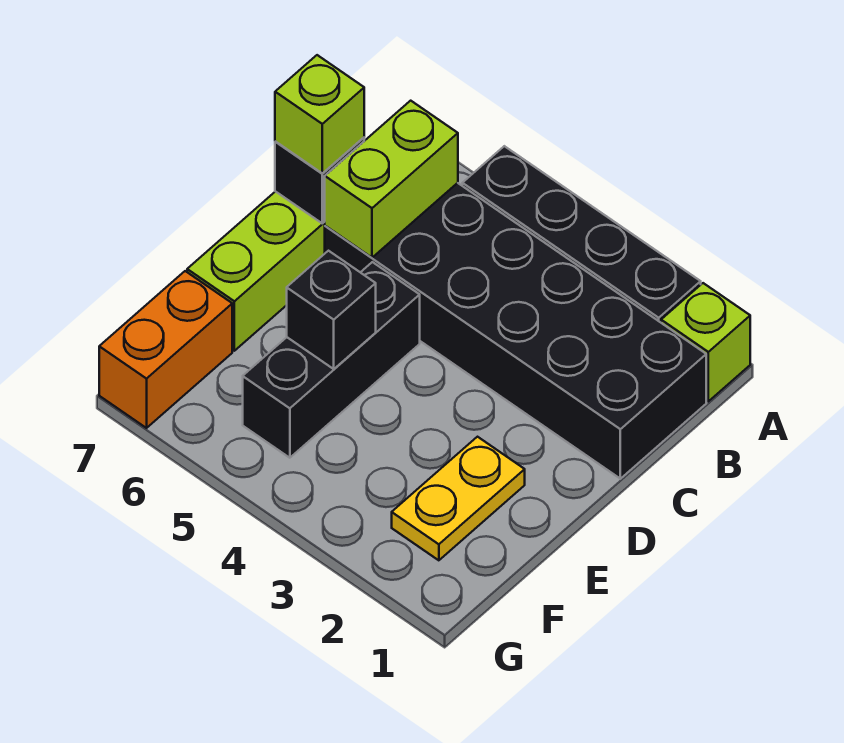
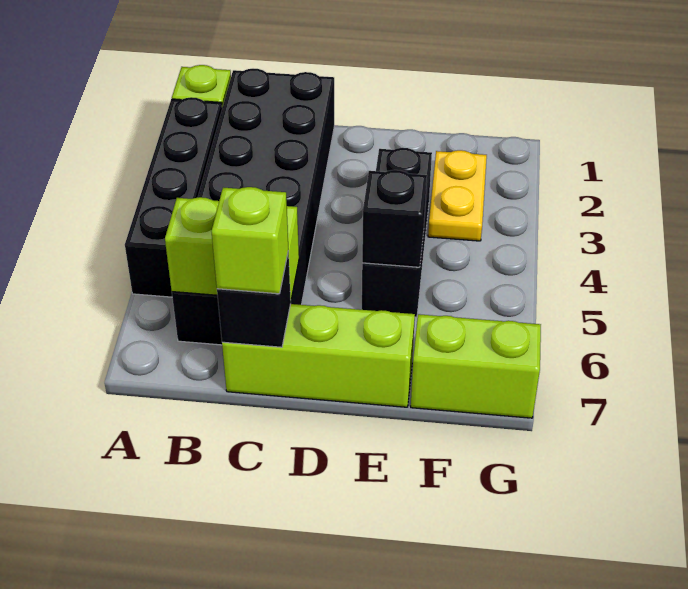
black 1x3 brick [243,262,420,458] -> black 1x3 brick turned to [362,148,432,317]
yellow 1x2 plate [392,437,525,560] -> yellow 1x2 plate turned to [428,150,487,241]
orange 1x2 brick [99,271,232,428] -> lime 1x2 brick [411,314,541,418]

